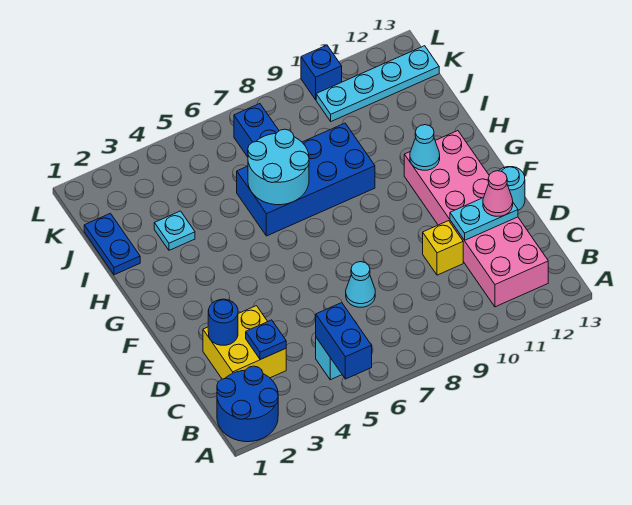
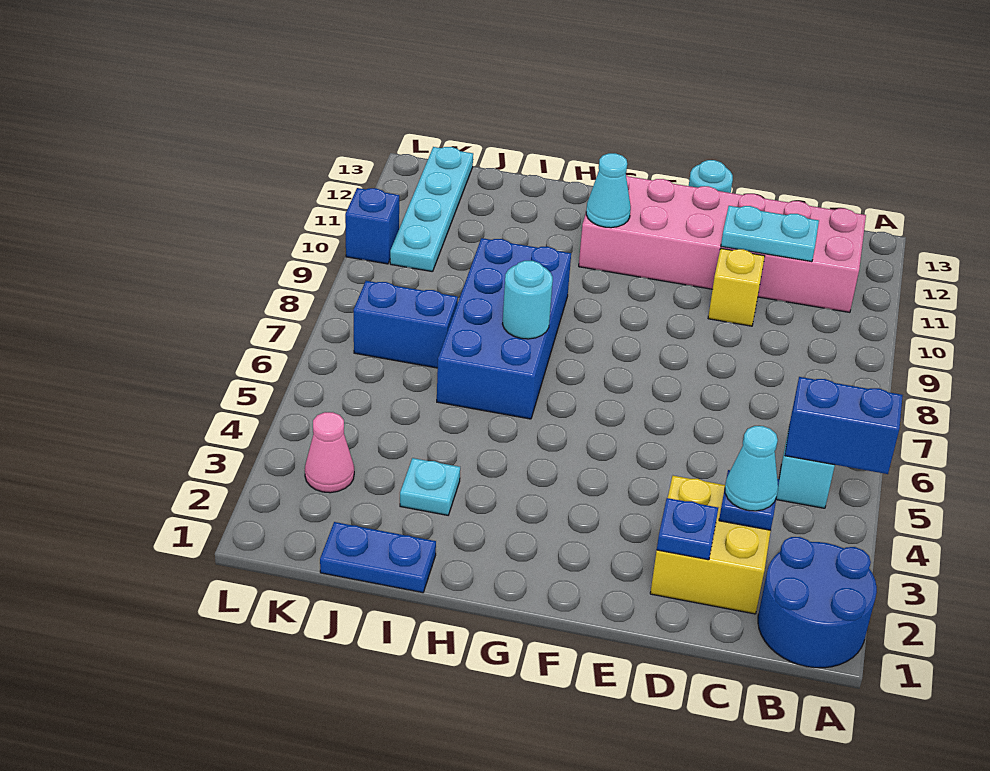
blue 1x1 round brick [208,299,238,345] -> blue 1x1 plate [657,498,718,560]
cyan 1x1 cone [346,262,375,307] -> cyan 1x1 cone moved to [725,426,778,511]
cyan 1x2 plate [450,198,518,240] -> cyan 1x2 plate turned to [721,206,819,262]
pink 1x1 cone [483,171,513,216] -> pink 1x1 cone moved to [305,412,354,493]
cyan 2x2 round brick [248,129,309,205] -> cyan 1x1 round brick [503,261,553,339]

